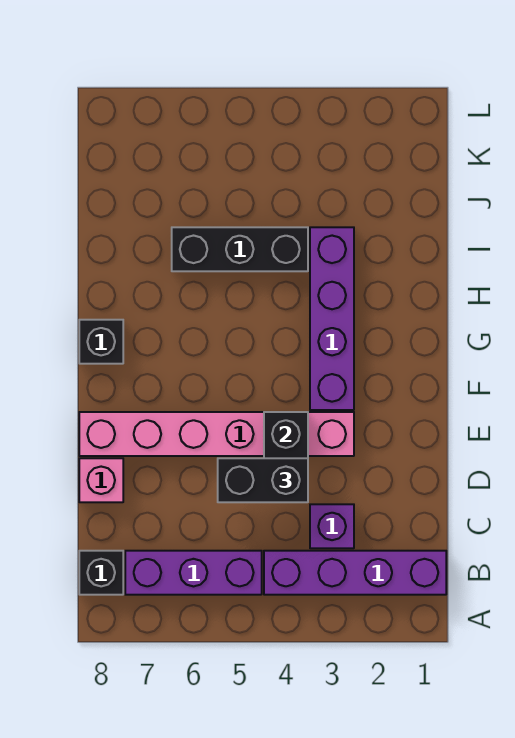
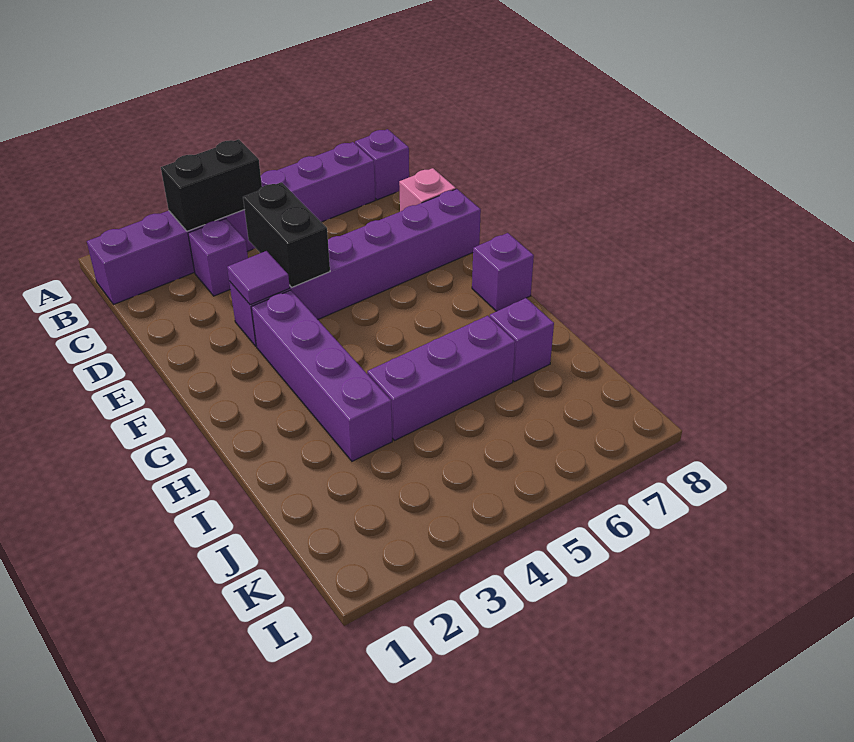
black 1x1 brick [79,551,123,595] -> purple 1x1 brick [355,129,409,200]
black 1x2 brick [218,458,308,502] -> black 1x2 brick moved to [161,139,262,231]
pink 1x6 brick [79,412,354,456] -> purple 1x6 brick [229,189,481,346]
none -> purple 1x1 tile [227,251,290,305]
black 1x1 brick [79,320,123,364] -> purple 1x1 brick [472,233,534,311]
black 1x3 brick [172,227,308,271] -> purple 1x3 brick [367,316,515,441]
none -> purple 1x1 brick [490,298,554,382]

